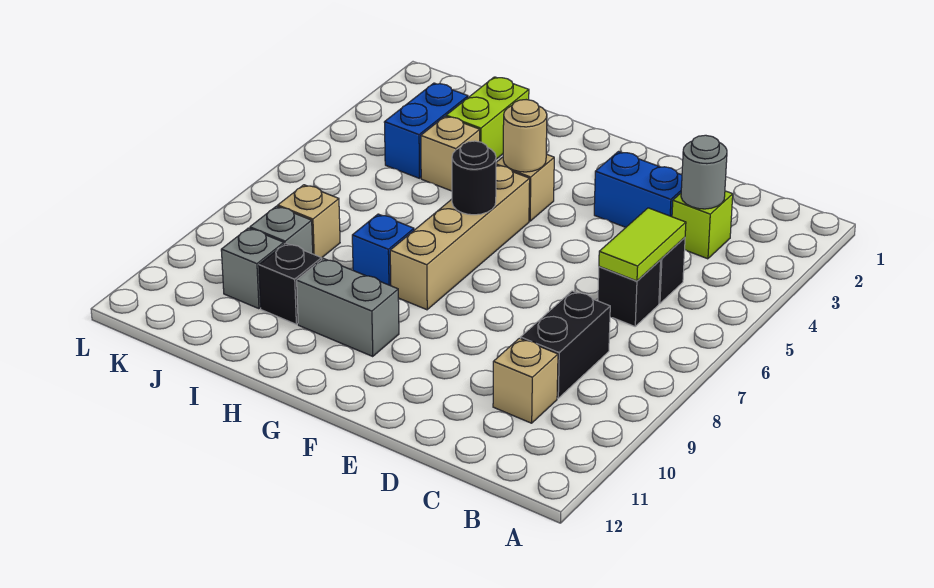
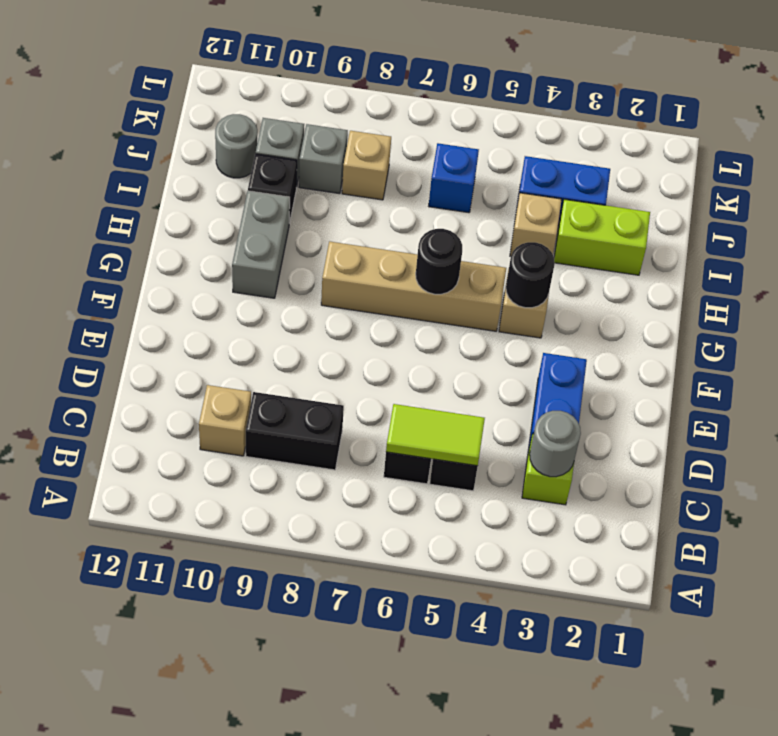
tan 1x1 round brick [503,100,547,172] -> black 1x1 round brick [506,242,555,308]
blue 1x1 brick [352,214,414,286] -> blue 1x1 brick moved to [429,143,479,213]
none -> grey 1x1 round brick [215,114,257,178]

